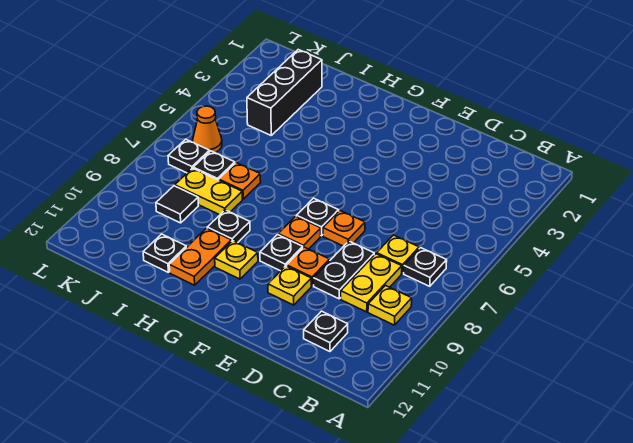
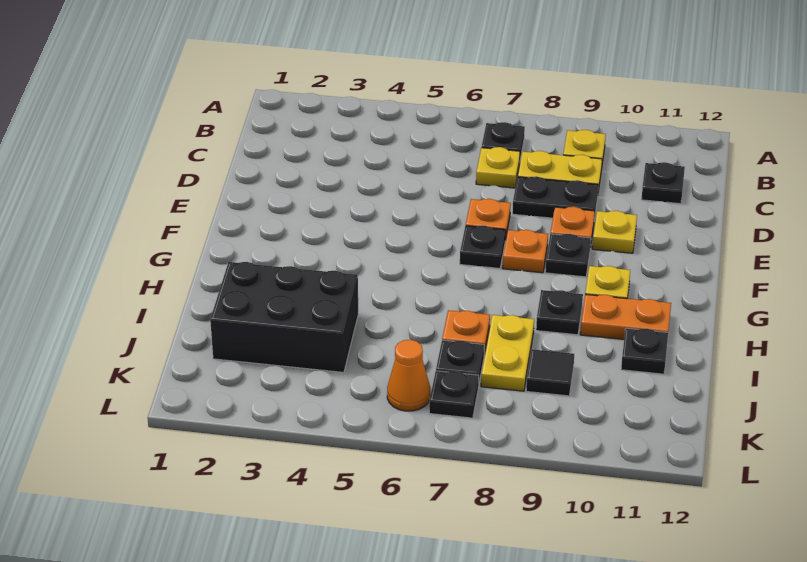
black 1x3 brick [247,50,322,135] -> black 2x3 brick [210,262,358,372]

